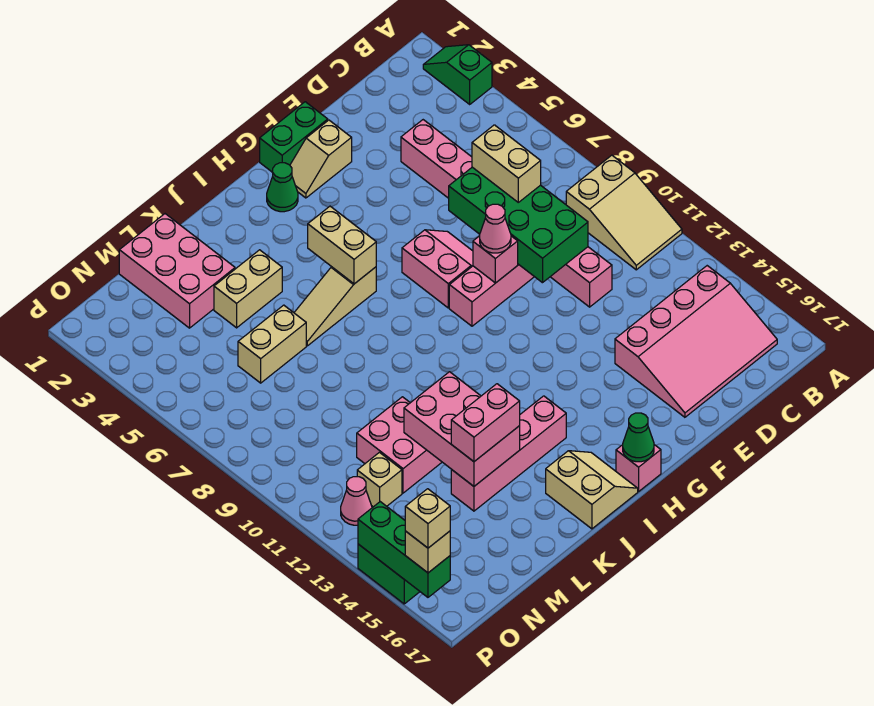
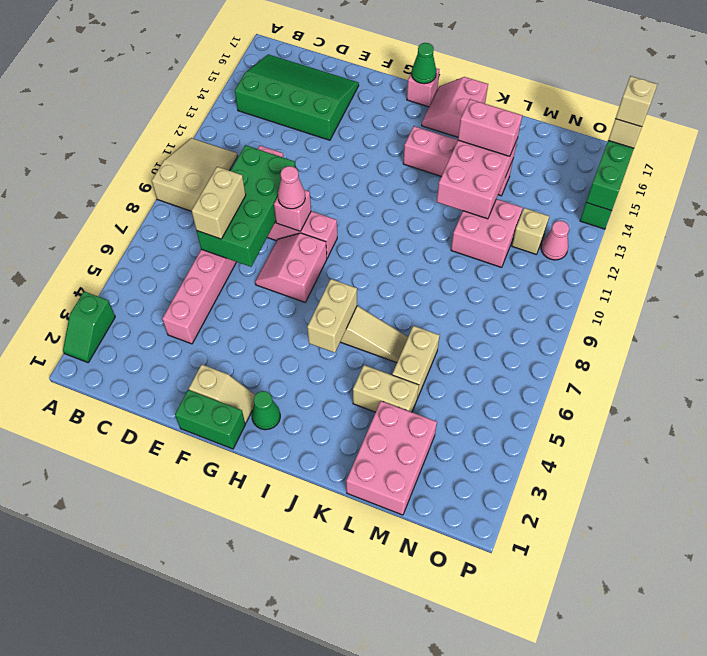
pink 3x4 slope [615,266,777,417] -> green 3x4 slope [235,54,359,140]
tan 2x2 slope [546,451,638,529] -> pink 2x2 slope [422,77,488,137]
tan 1x2 brick [238,305,306,383] -> tan 1x2 brick turned to [392,326,440,398]

